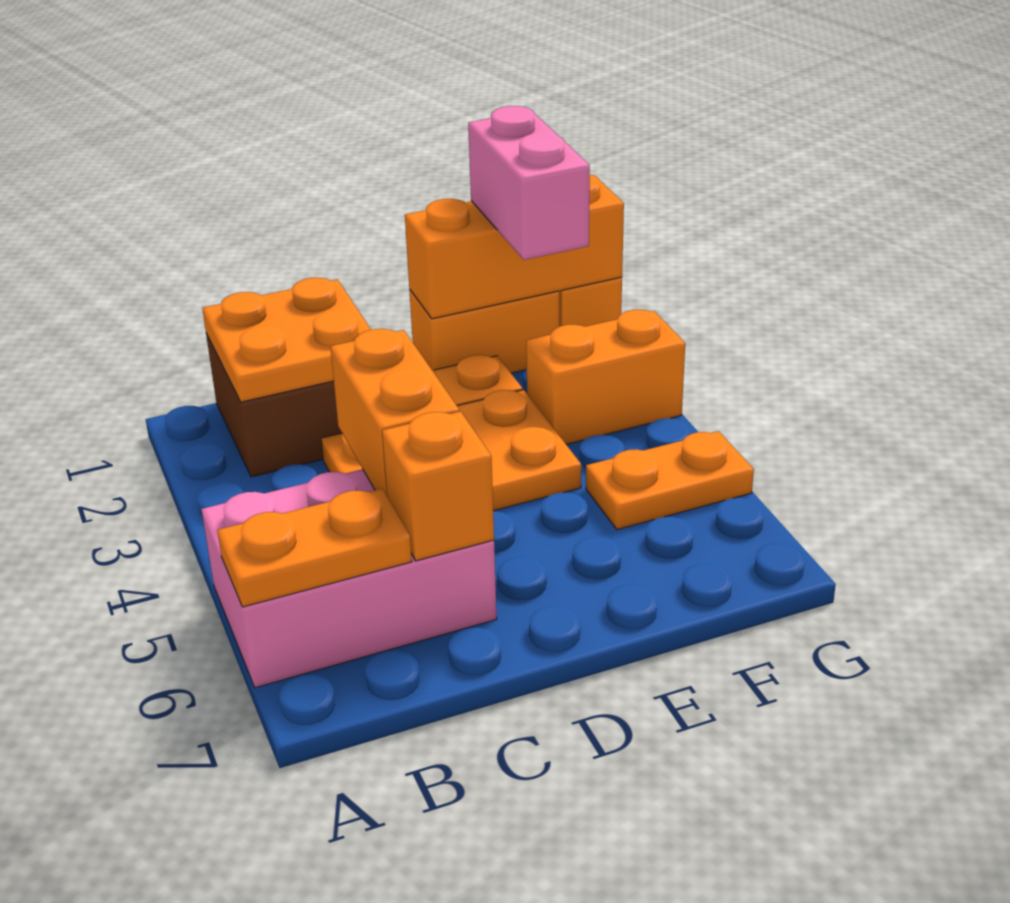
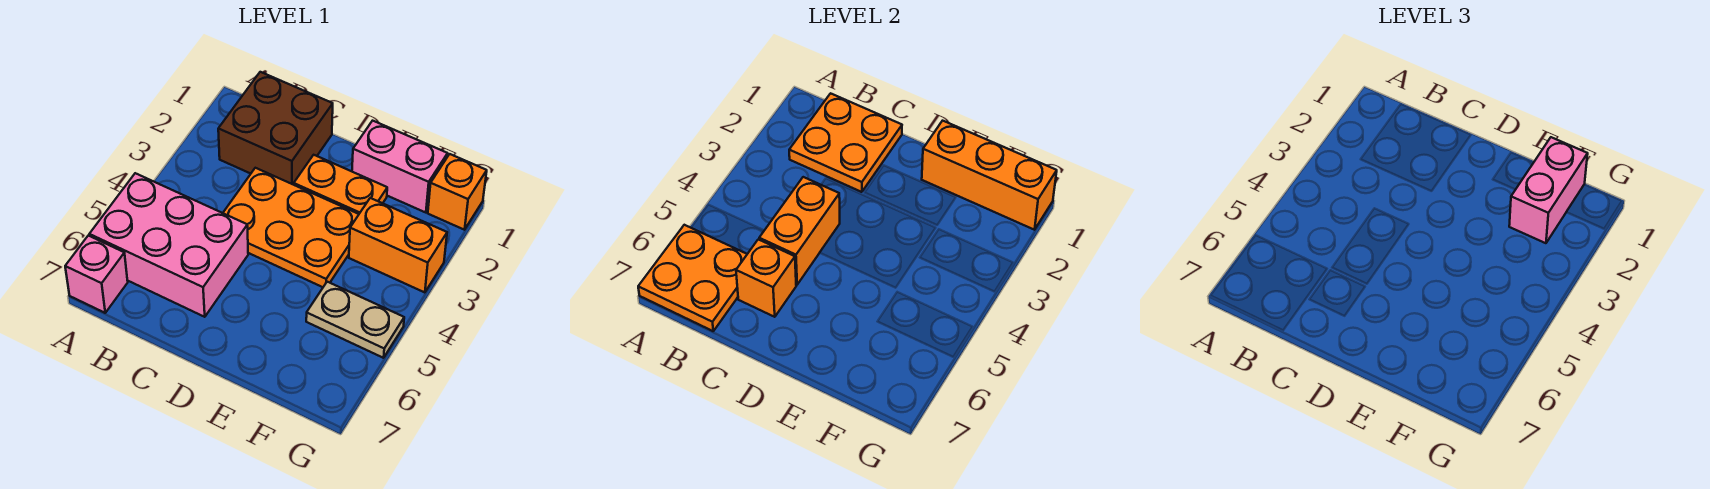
orange 1x2 plate [217,488,412,607] -> orange 2x2 plate [638,225,747,331]
none -> pink 1x1 brick [65,236,128,313]
orange 1x2 brick [409,290,559,373] -> pink 1x2 brick [352,121,448,213]
orange 1x2 plate [586,431,754,530] -> tan 1x2 plate [306,282,404,358]

